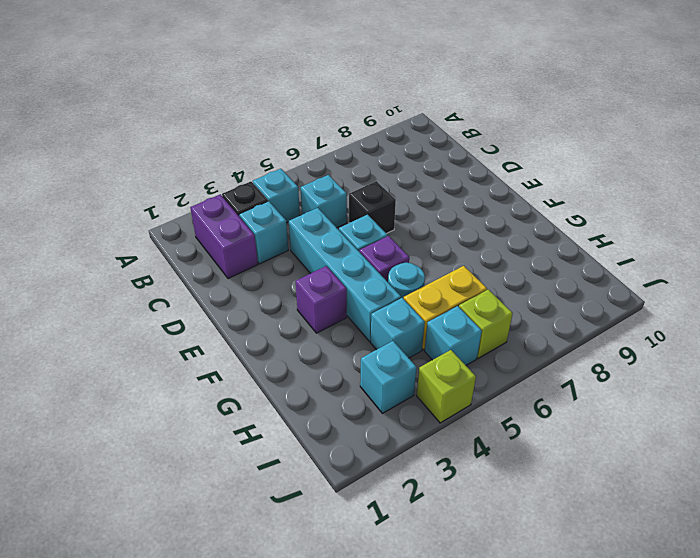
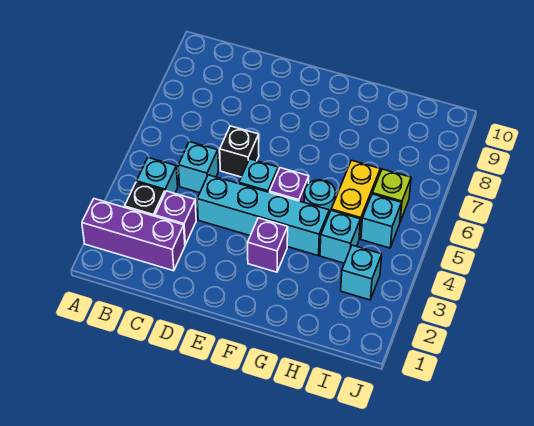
purple 1x2 brick [190,194,258,279] -> purple 1x3 brick [82,199,185,271]
cyan 1x1 brick [239,201,288,264] -> purple 1x1 brick [155,191,196,245]
lime 1x1 brick [417,350,476,423] -> none

